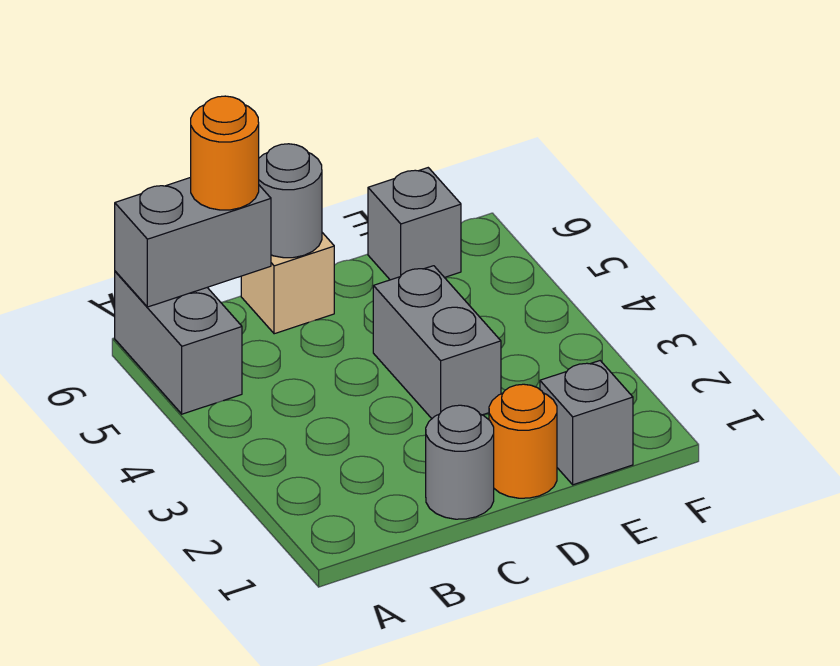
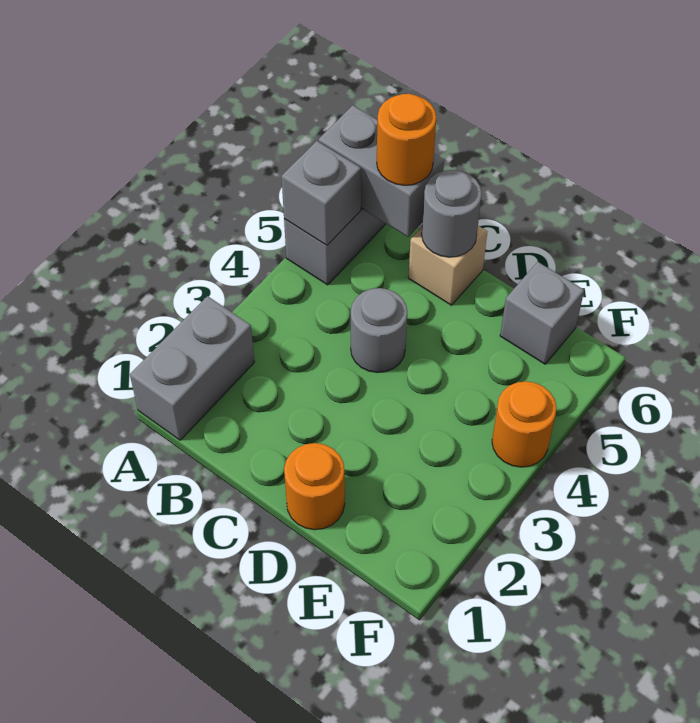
grey 1x1 round brick [426,405,494,519] -> grey 1x1 round brick moved to [351,288,407,373]
grey 1x2 brick [373,266,501,419] -> grey 1x2 brick moved to [130,296,254,440]
grey 1x1 brick [540,361,633,485] -> grey 1x1 brick moved to [281,141,361,245]
none -> orange 1x1 round brick [492,381,557,467]

